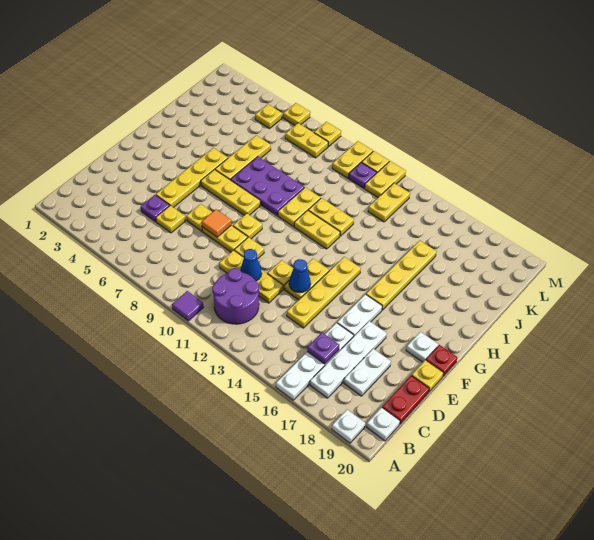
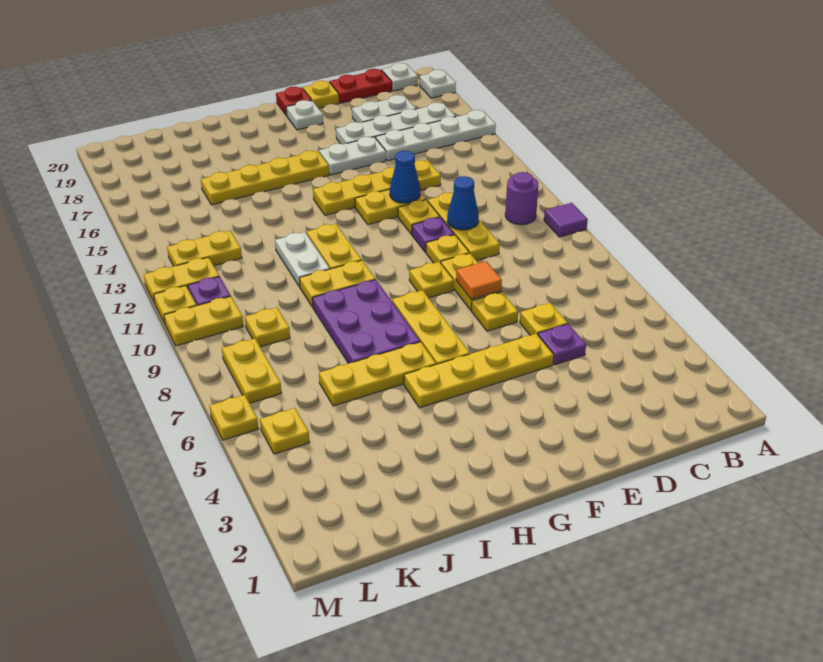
purple 2x2 round brick [212,268,259,324] -> purple 1x1 round brick [505,172,538,225]
purple 1x1 plate [307,333,339,364] -> purple 1x1 plate moved to [412,217,454,252]
yellow 1x2 plate [308,198,354,236] -> white 1x2 plate [275,232,330,287]
yellow 1x1 plate [314,122,341,146] -> yellow 1x1 plate moved to [245,307,290,347]

